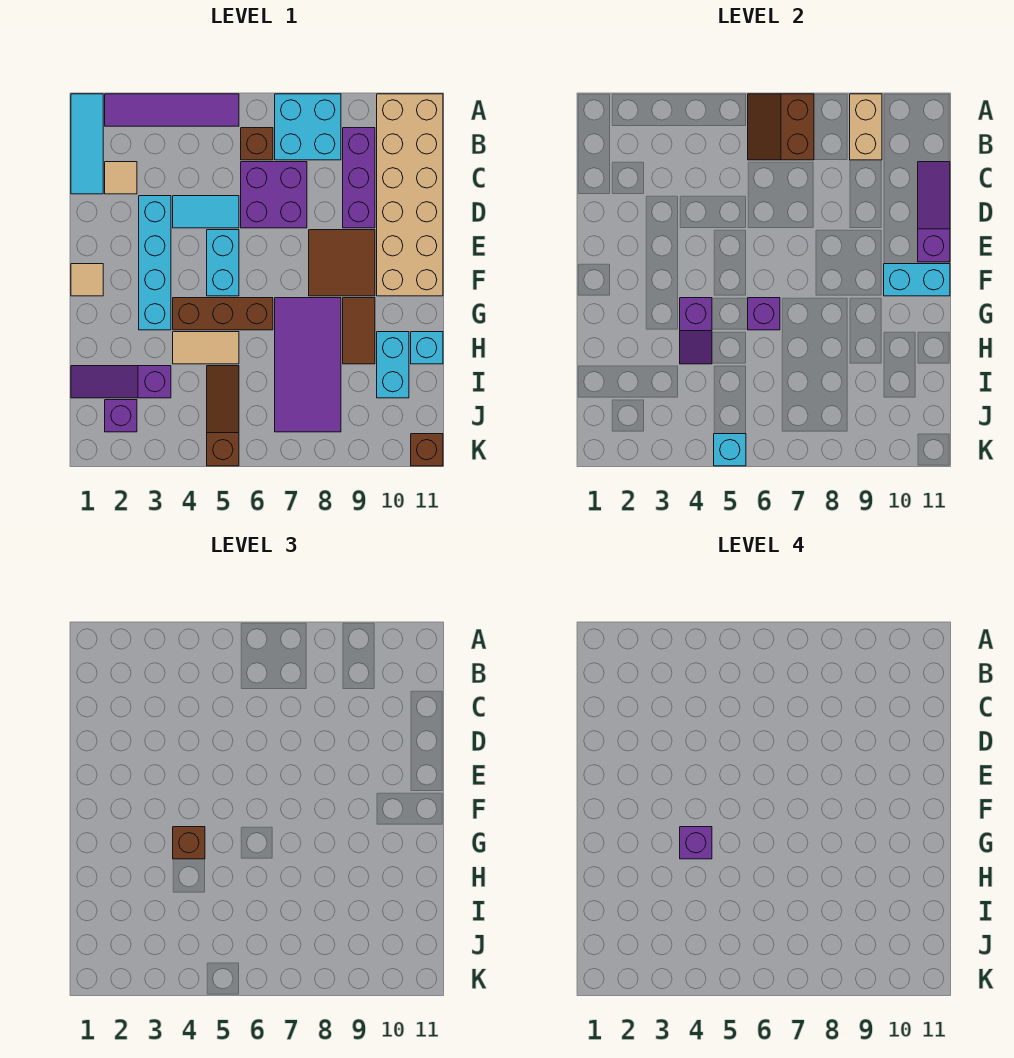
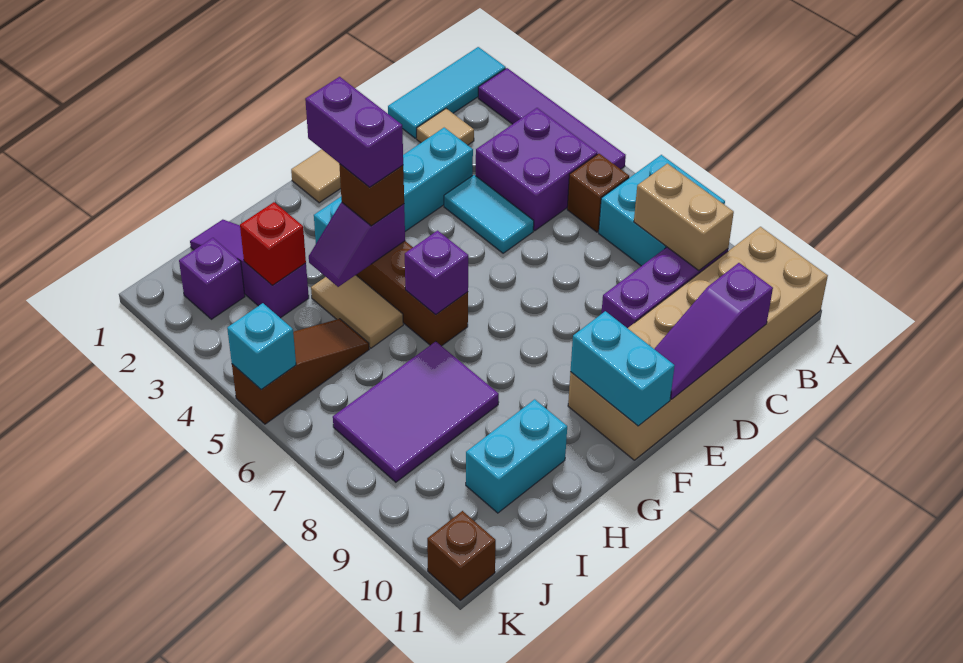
brown 2x2 slope [748,94,814,160] -> none
tan 1x2 brick [850,94,882,160] -> tan 1x2 brick turned to [634,164,734,271]
purple 2x2 brick [241,162,307,228] -> purple 2x2 brick moved to [476,108,597,231]
purple 1x3 slope [918,162,950,262] -> purple 1x3 slope turned to [655,263,773,399]
cyan 1x2 brick [207,230,239,296] -> none
brown 2x2 tile [309,230,375,296] -> none
purple 1x1 brick [680,827,712,859] -> purple 1x2 brick [305,77,403,187]
purple 2x4 tile [275,298,341,432] -> purple 2x3 tile [333,341,499,482]
brown 1x2 tile [343,298,375,364] -> none
cyan 1x1 brick [411,332,443,364] -> none
none -> red 1x1 brick [240,202,306,286]

